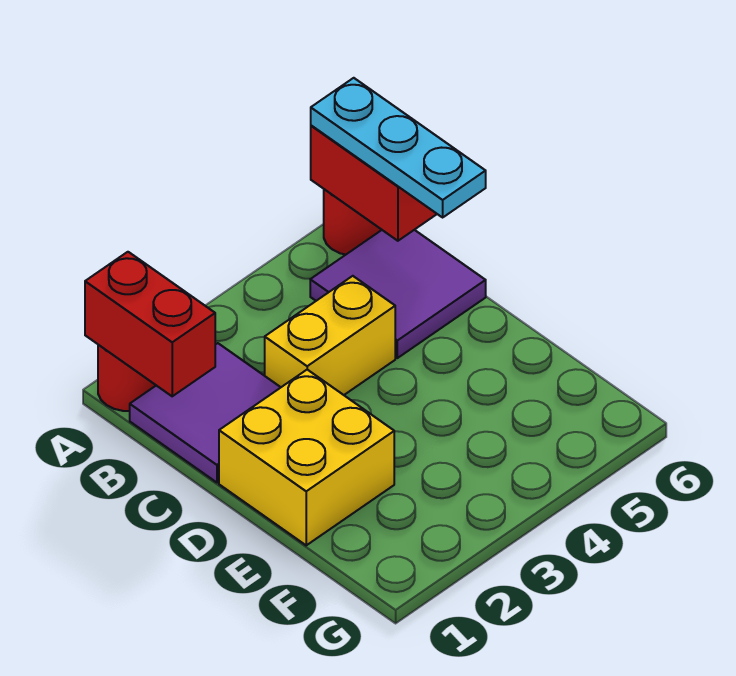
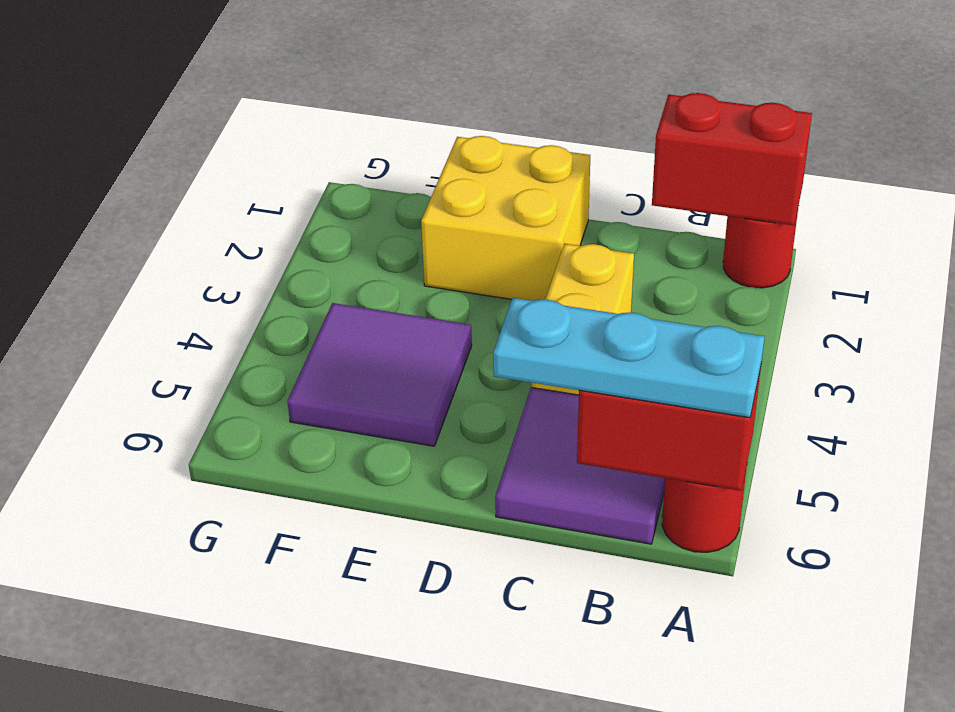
purple 2x2 tile [130,343,281,482] -> purple 2x2 tile moved to [287,303,472,446]

